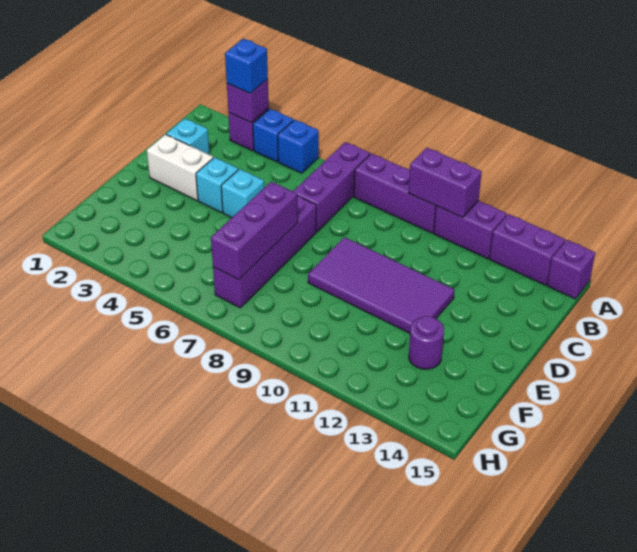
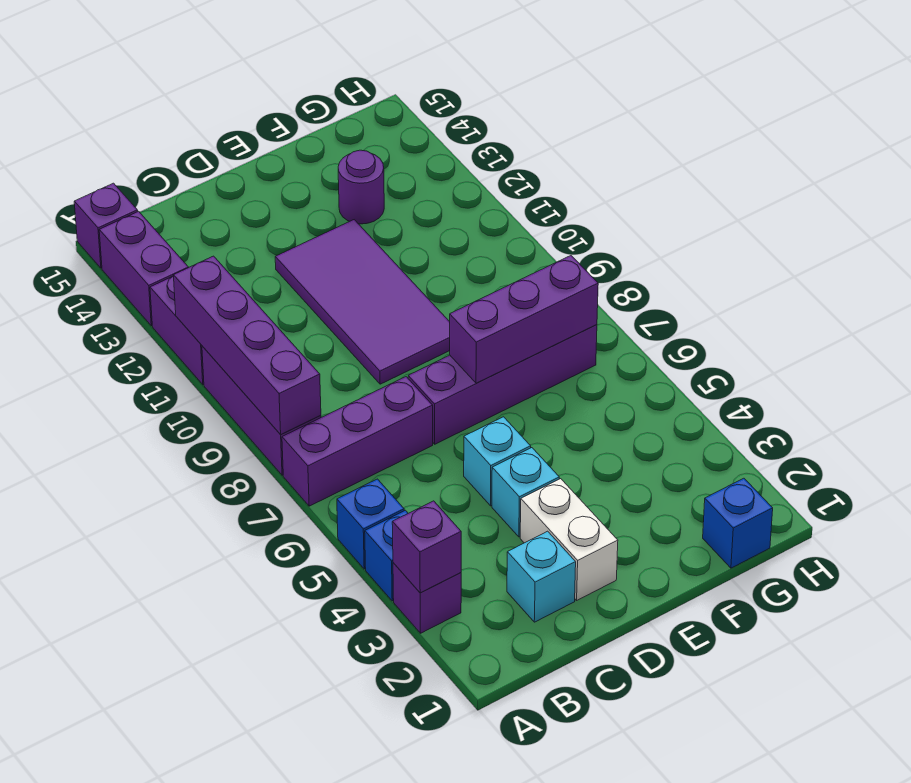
blue 1x1 brick [225,39,268,93] -> blue 1x1 brick moved to [703,478,773,568]
purple 1x2 brick [408,148,482,218] -> purple 1x4 brick [173,256,321,435]

